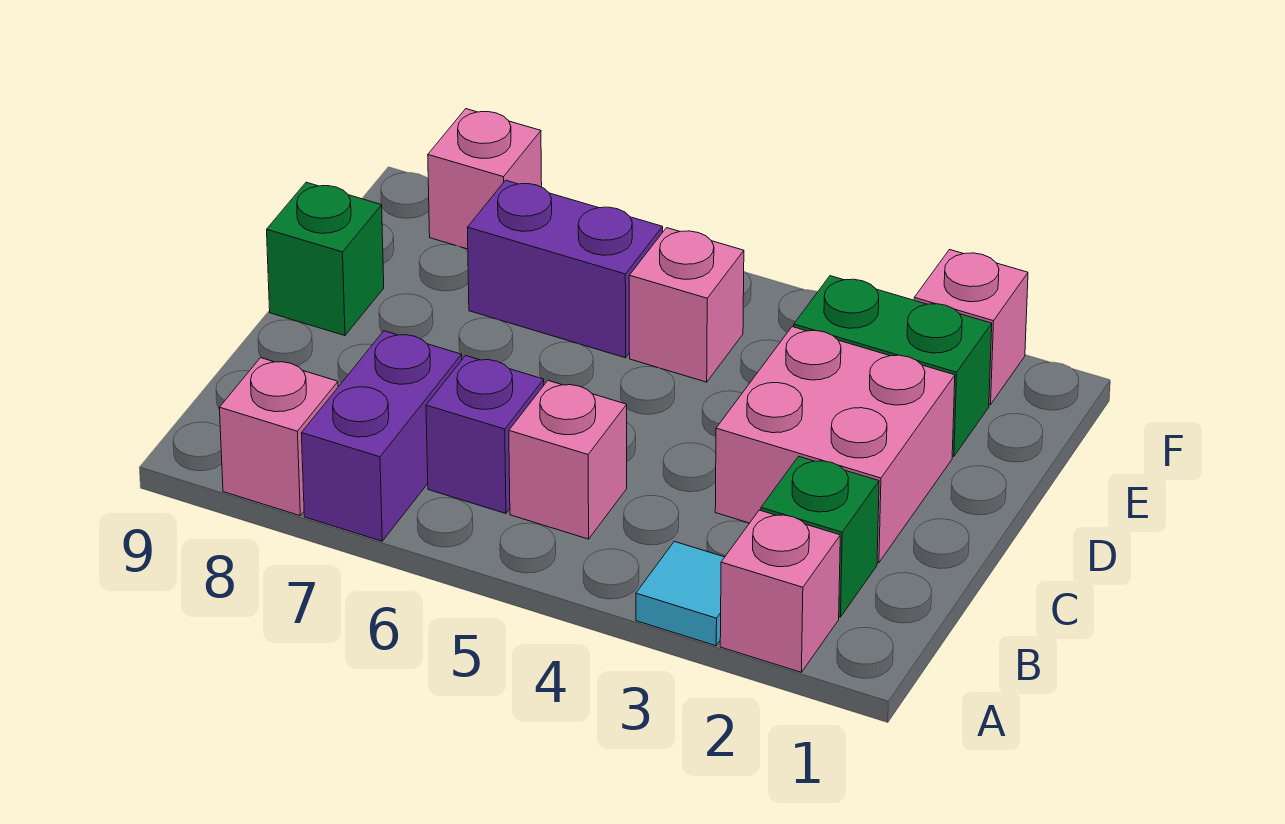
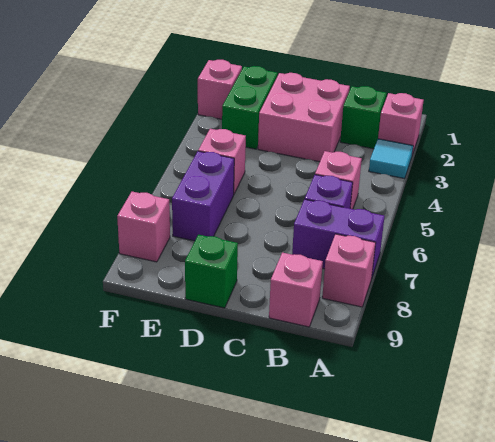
none -> pink 1x1 brick [269,253,323,327]

